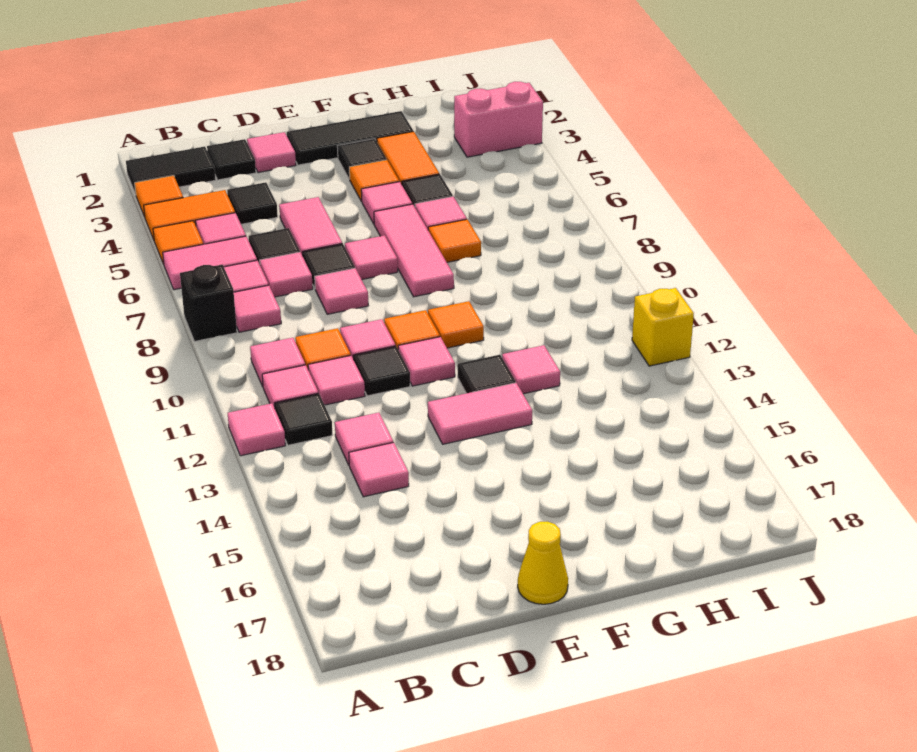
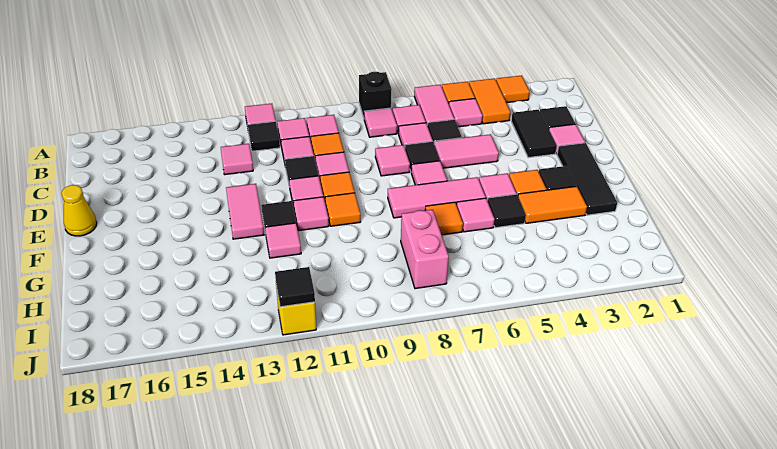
black 1x2 tile [126,147,216,194] -> black 1x2 tile moved to [511,110,557,158]
black 1x1 tile [227,182,278,224] -> black 1x1 tile moved to [275,267,315,307]
pink 1x1 tile [349,442,409,497] -> pink 1x1 tile moved to [293,197,329,231]
pink 1x2 brick [454,82,543,157] -> pink 1x2 brick moved to [401,210,449,289]

